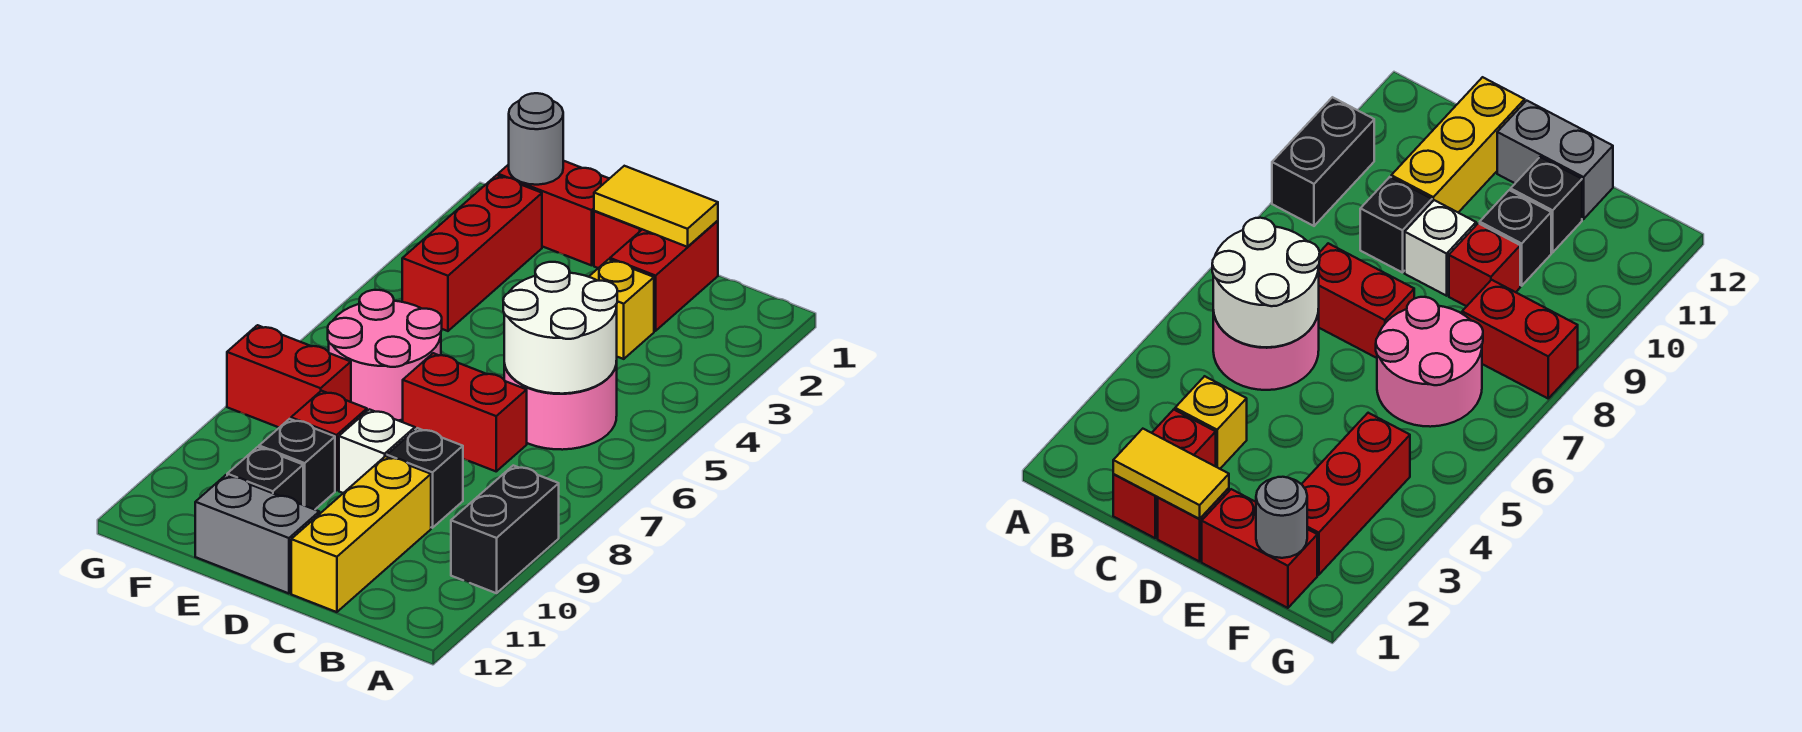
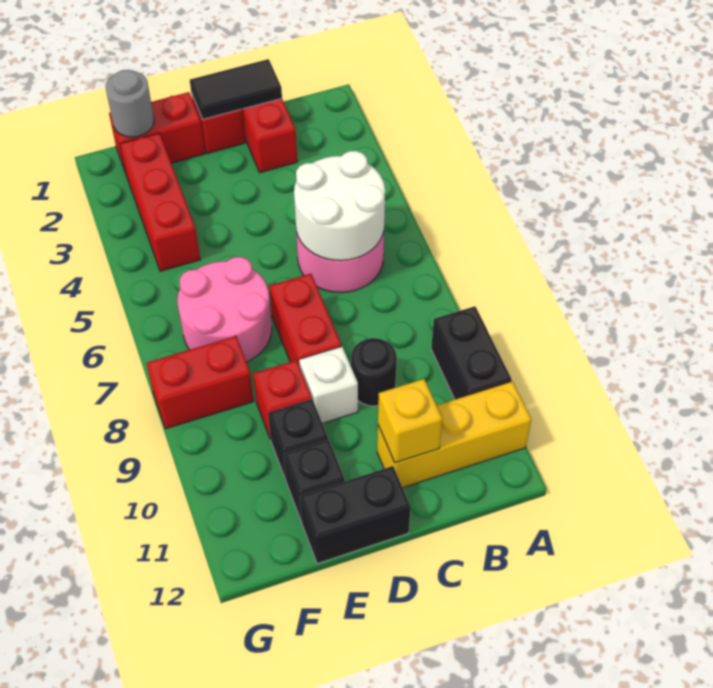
yellow 1x2 tile [594,166,718,247] -> black 1x2 tile [190,59,282,119]
yellow 1x1 brick [589,259,654,359] -> yellow 1x1 brick moved to [378,379,442,463]
red 1x2 brick [403,353,527,471] -> red 1x2 brick turned to [269,274,342,364]
black 1x1 brick [387,428,463,528] -> black 1x1 round brick [351,338,397,406]
yellow 1x3 brick [291,456,431,612] -> yellow 1x3 brick turned to [377,382,531,488]
grey 1x2 brick [195,475,319,593] -> black 1x2 brick [300,466,411,564]

